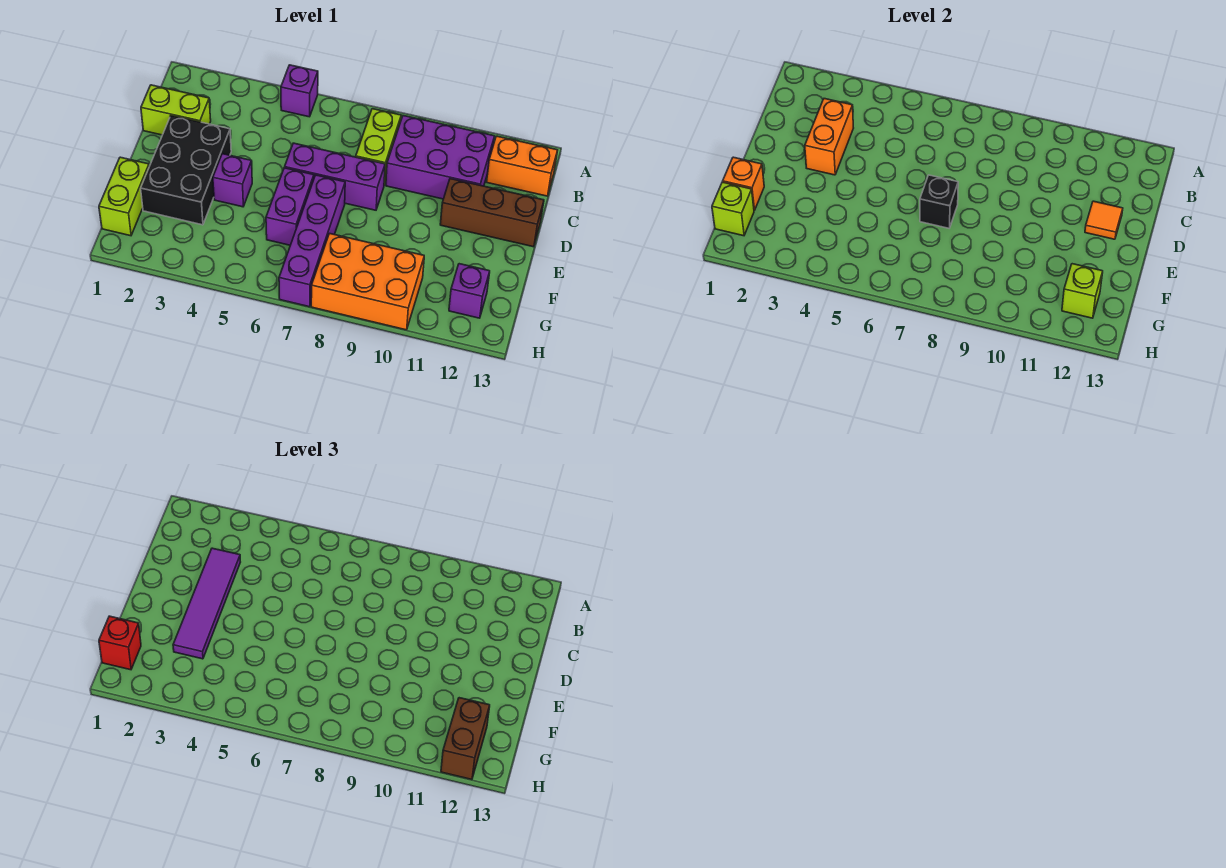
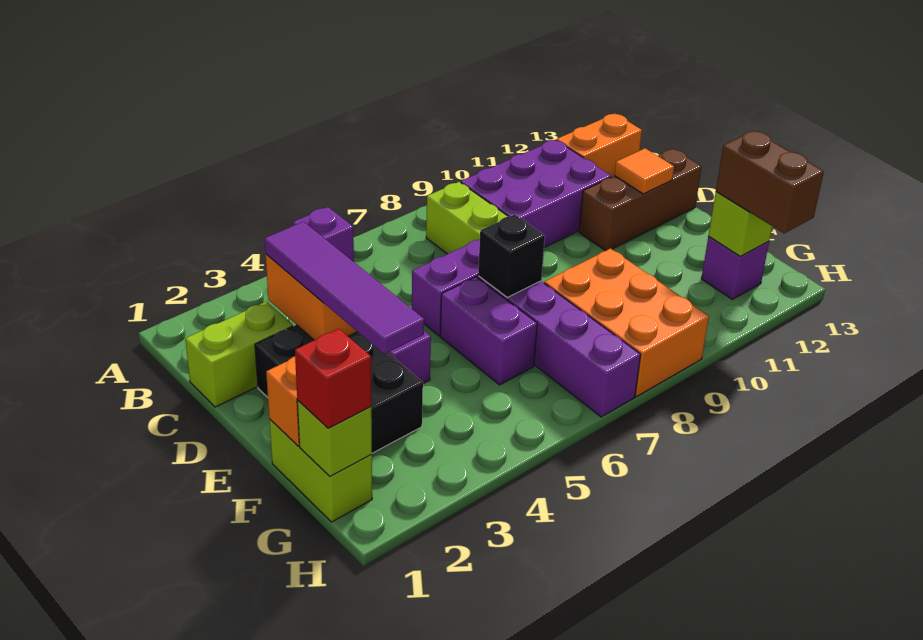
orange 2x3 brick [311,234,424,330] -> orange 2x3 brick turned to [544,249,709,397]

